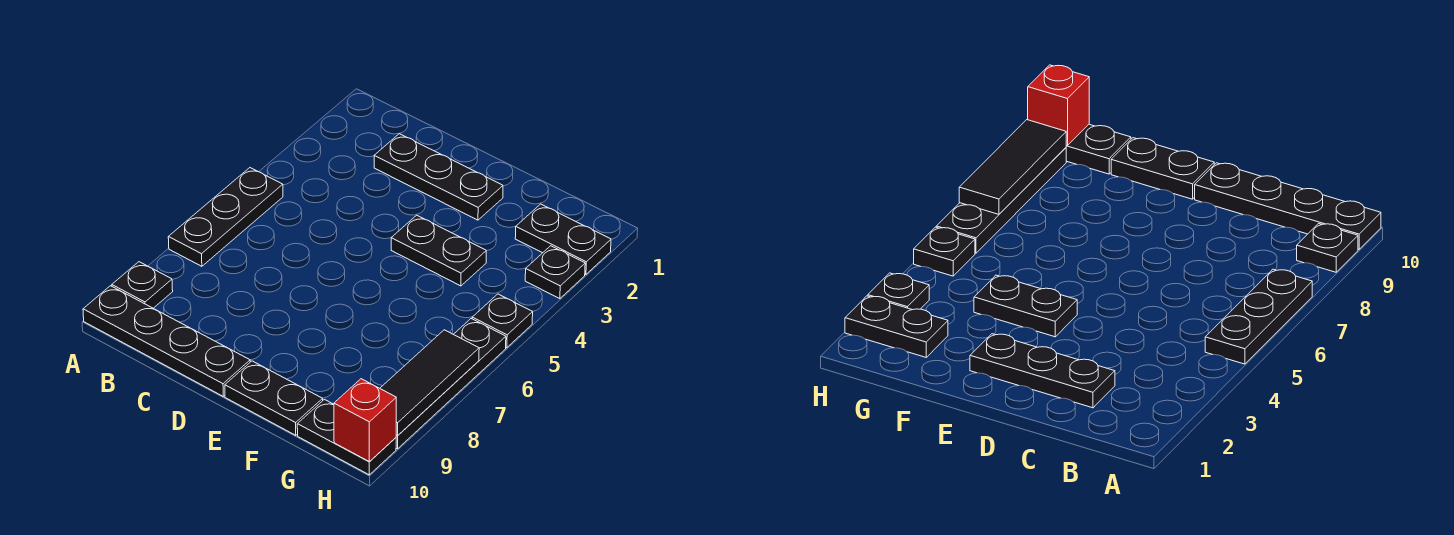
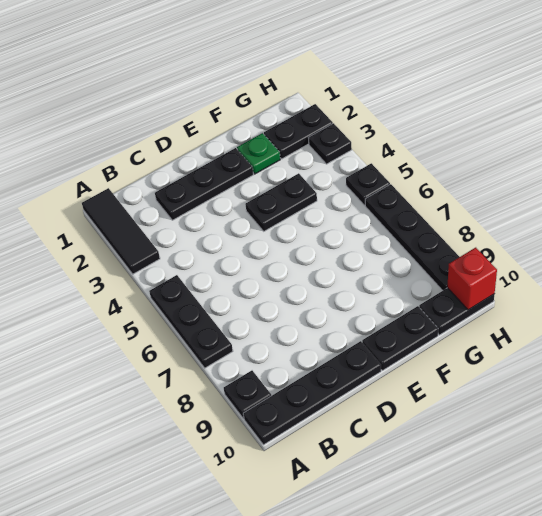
none -> green 1x1 plate [237,133,280,174]
black 1x3 tile [380,330,479,436] -> black 1x3 tile moved to [82,188,160,274]

